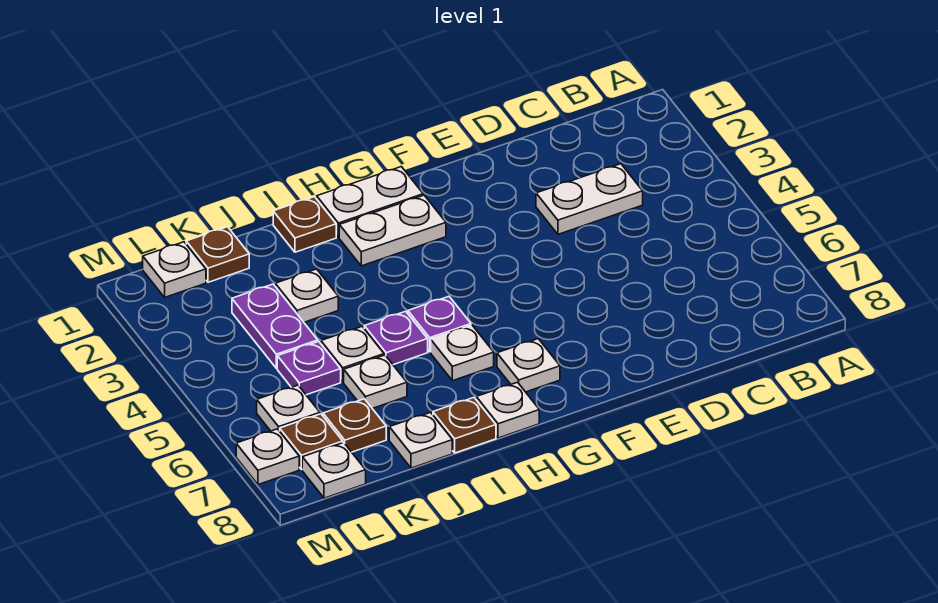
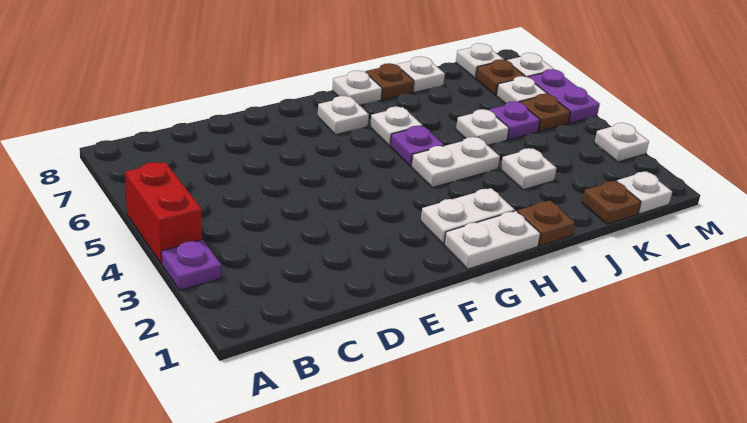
none -> red 1x2 brick [125,162,202,264]
white 1x2 plate [536,164,643,234] -> white 1x2 plate moved to [411,137,500,188]
purple 1x1 plate [364,311,428,365] -> purple 1x1 plate moved to [161,240,221,290]
white 1x1 plate [344,355,407,408] -> white 1x1 plate moved to [594,123,649,162]
purple 1x2 plate [232,284,318,368] -> purple 1x2 plate moved to [529,69,600,123]
brown 1x1 plate [323,399,386,452] -> brown 1x1 plate moved to [520,94,570,132]

